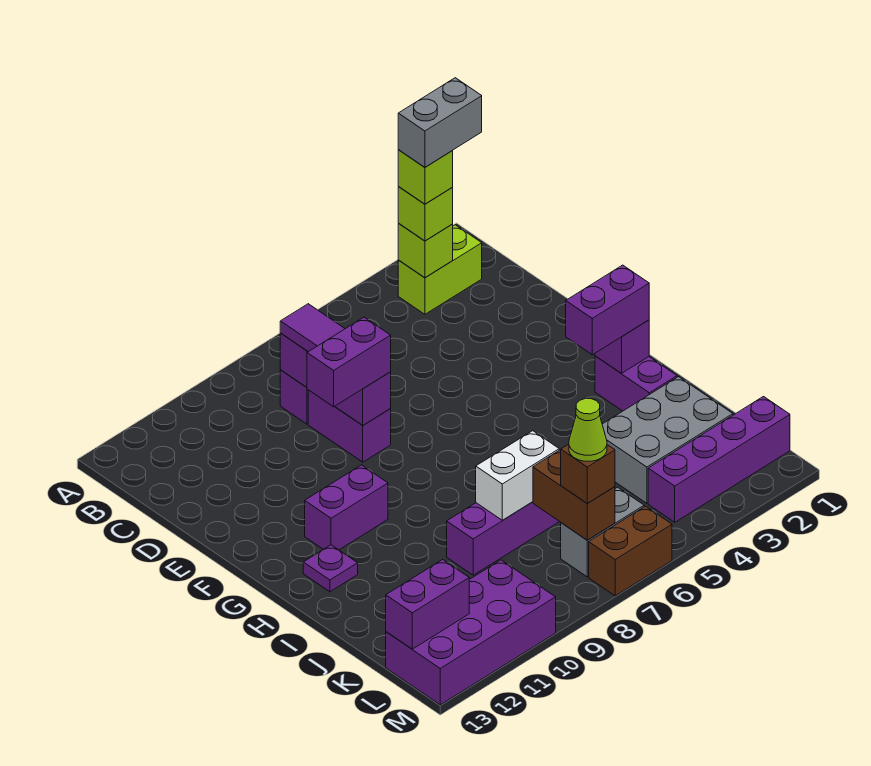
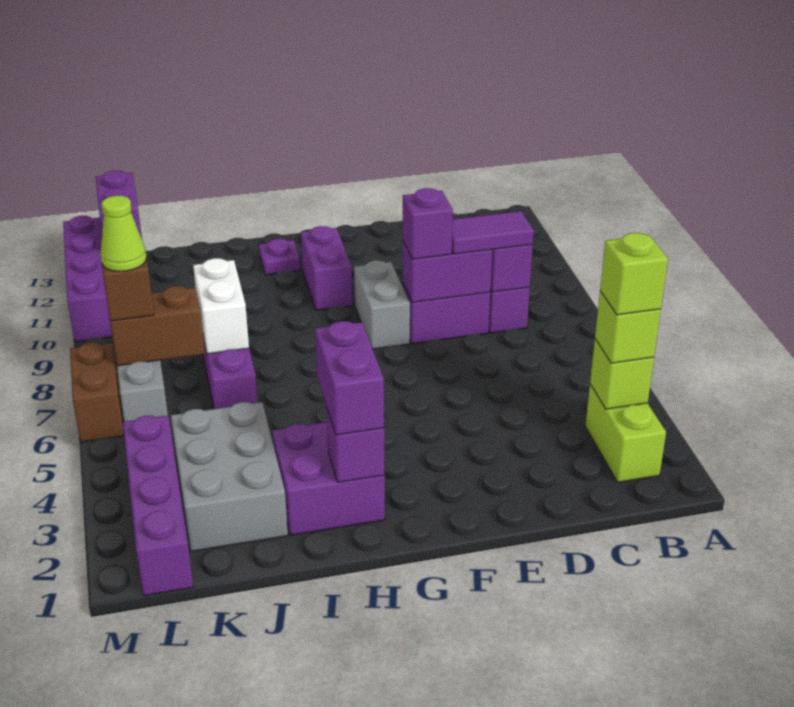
grey 1x2 brick [398,78,482,167] -> grey 1x2 brick moved to [354,260,410,349]
purple 1x2 brick [307,317,391,407] -> purple 1x1 brick [403,188,453,259]
purple 1x2 brick [595,356,677,411] -> purple 2x2 brick [272,422,385,535]

